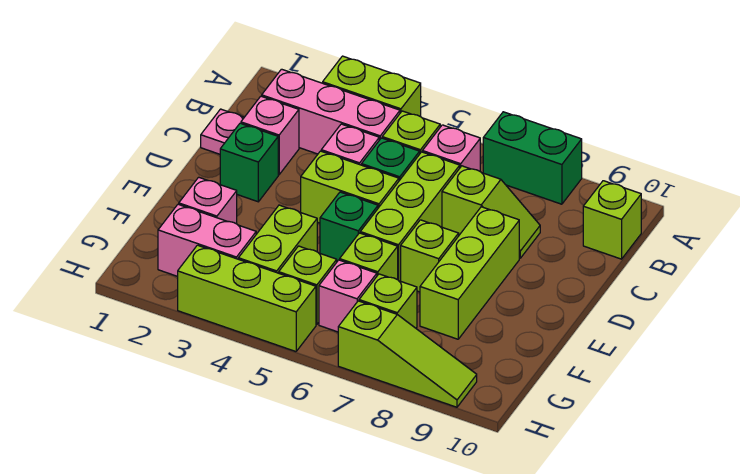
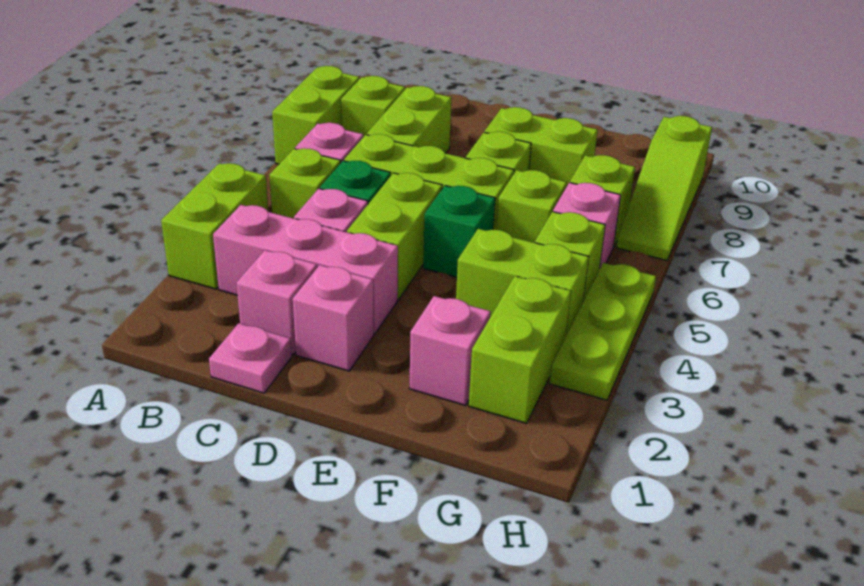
green 1x2 brick [483,112,582,204] -> lime 1x2 brick [272,66,359,164]
pink 1x3 brick [262,69,400,154] -> pink 1x3 brick turned to [213,205,398,334]
lime 1x1 brick [583,181,641,259] -> lime 1x1 brick moved to [341,76,405,137]
lime 1x2 slope [442,166,540,258] -> lime 1x2 brick [367,86,451,153]
green 1x1 brick [220,123,278,202] -> pink 1x1 brick [293,265,374,371]
lime 1x3 brick [420,207,519,339] -> lime 1x2 brick [485,107,598,187]
pink 1x2 brick [158,204,256,276] -> lime 1x2 brick [469,276,571,423]
lime 1x3 brick [178,245,316,352] -> lime 1x3 plate [550,263,656,400]
lime 1x3 slope [338,301,477,407] -> lime 1x3 slope turned to [616,116,712,260]

